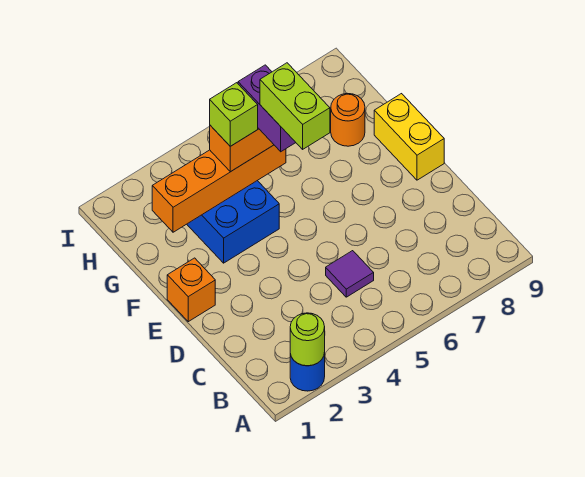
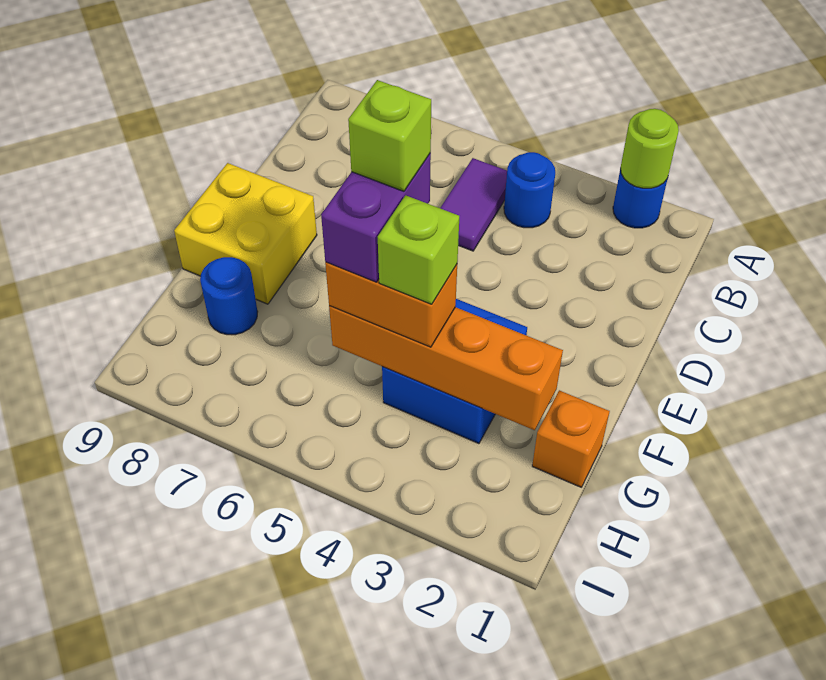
none -> blue 1x1 round brick [504,152,555,228]
purple 1x1 tile [326,251,374,297] -> purple 1x2 tile [440,158,507,251]
orange 1x1 brick [167,258,215,322] -> orange 1x1 brick moved to [532,390,610,487]
lime 1x2 brick [260,63,330,149] -> lime 1x1 brick [348,80,431,191]
yellow 1x2 brick [374,94,444,180] -> yellow 2x2 brick [174,163,317,304]
orange 1x1 round brick [331,93,365,146] -> blue 1x1 round brick [200,257,258,335]

